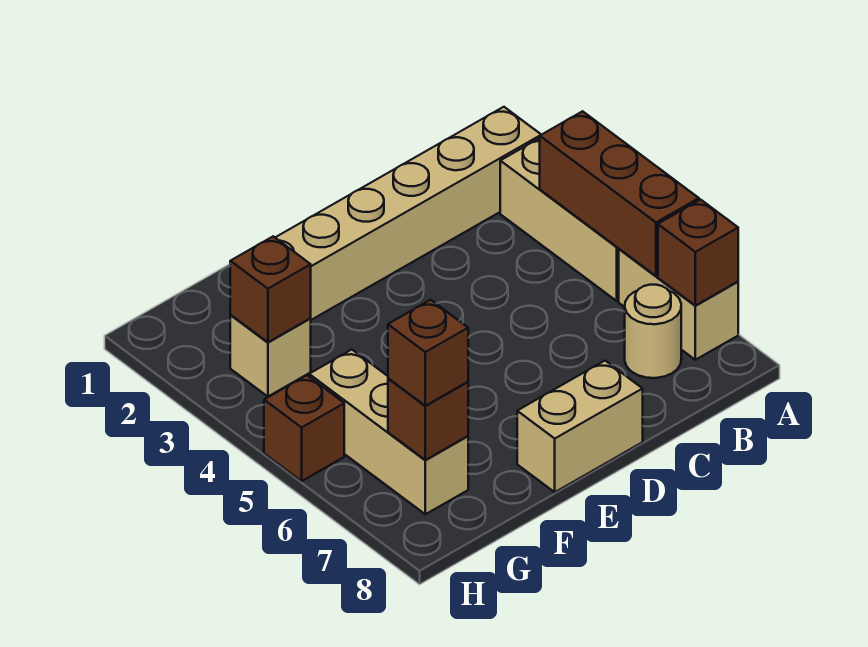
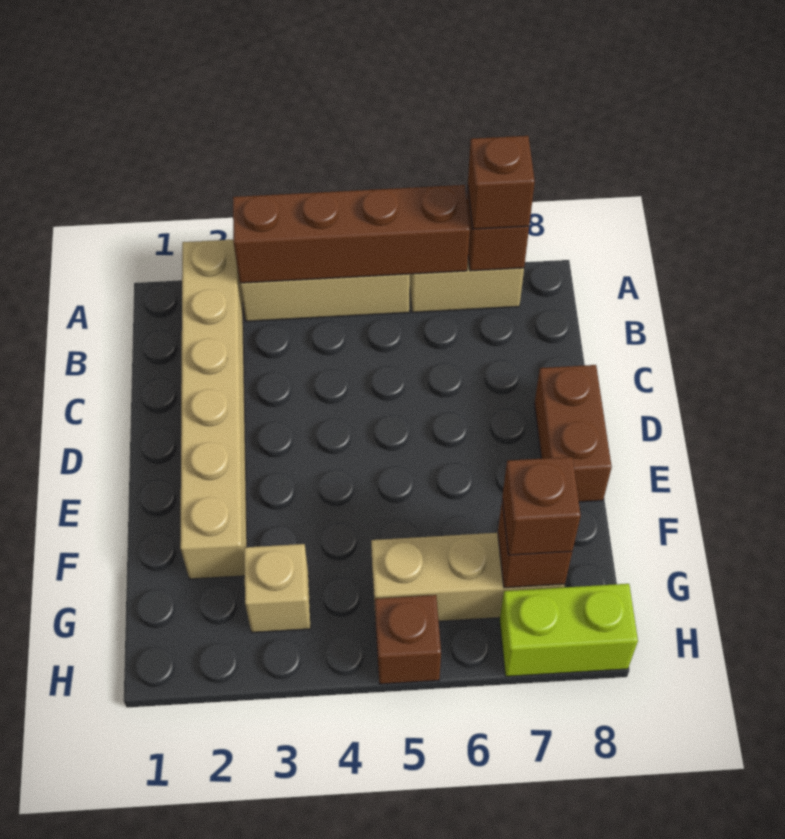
brown 1x3 brick [540,111,699,276] -> brown 1x4 brick [233,185,470,283]
tan 1x1 round brick [625,285,681,378] -> none
tan 1x2 brick [517,361,643,492] -> brown 1x2 brick [534,365,612,502]
brown 1x1 brick [230,236,311,342] -> brown 1x1 brick moved to [468,136,535,229]
none -> lime 1x2 brick [500,584,638,676]

